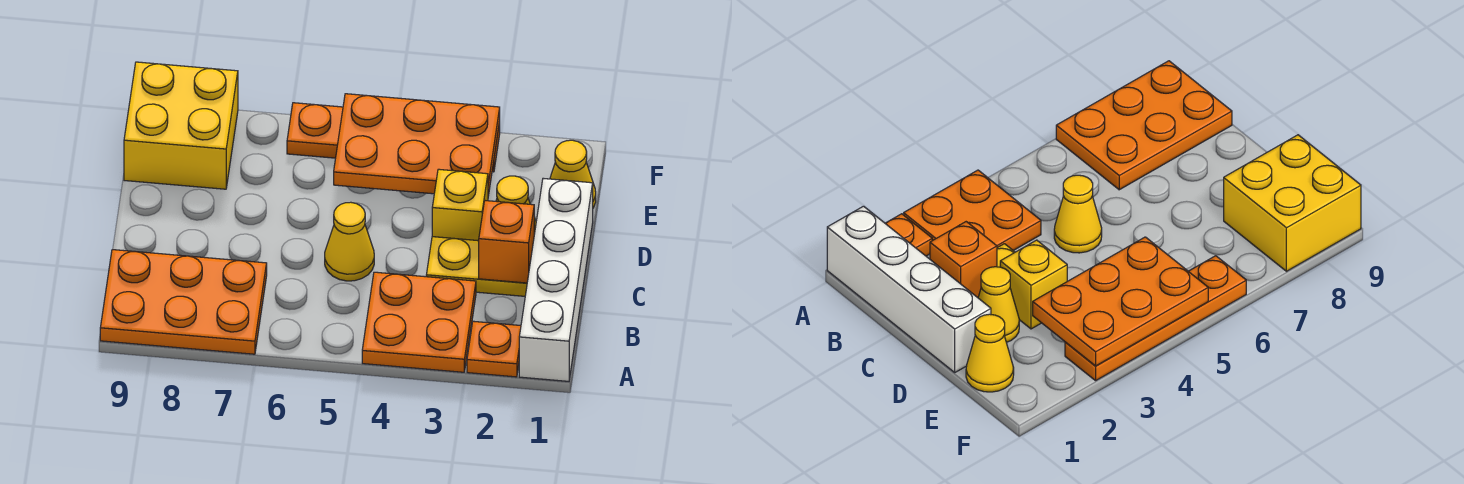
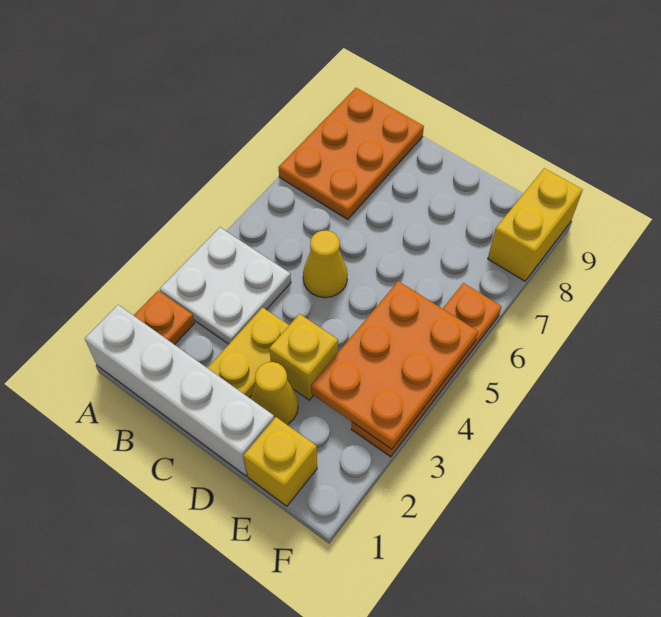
orange 2x2 plate [362,272,476,372] -> white 2x2 plate [160,227,291,344]
orange 1x1 brick [479,201,534,283] -> none
yellow 1x1 cone [550,140,596,208] -> yellow 1x1 brick [244,417,317,506]
yellow 2x2 brick [124,62,238,189] -> yellow 1x2 brick [488,168,583,281]

